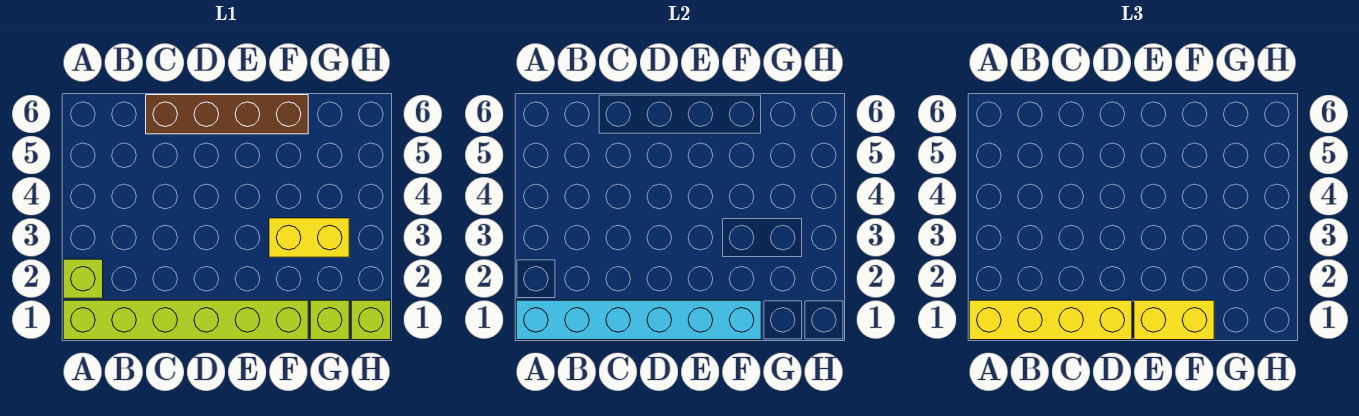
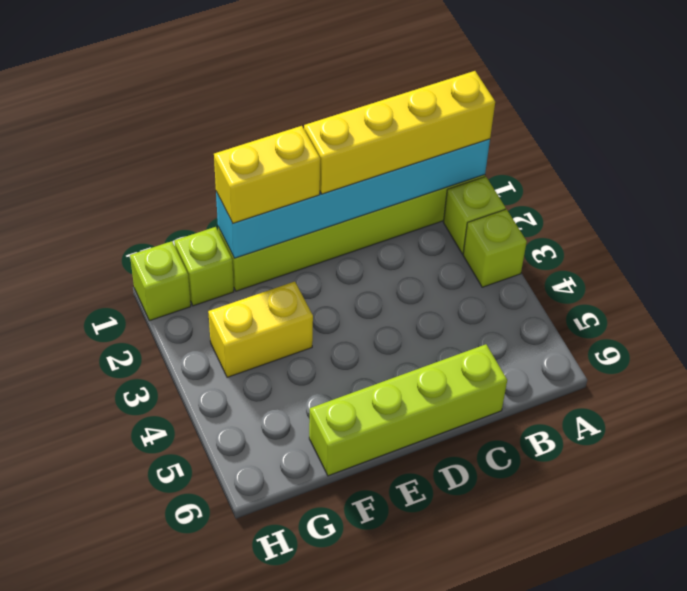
none -> lime 1x1 brick [463,209,527,287]
brown 1x4 brick [146,95,308,134] -> lime 1x4 brick [309,344,507,476]

